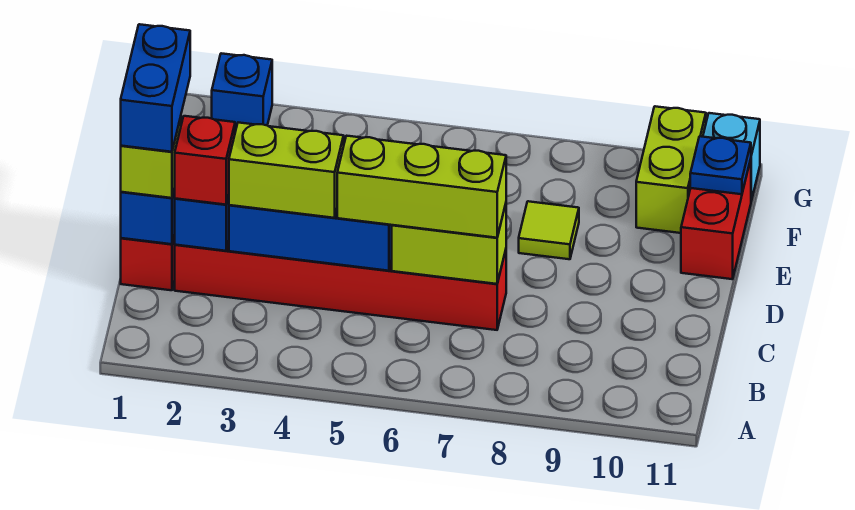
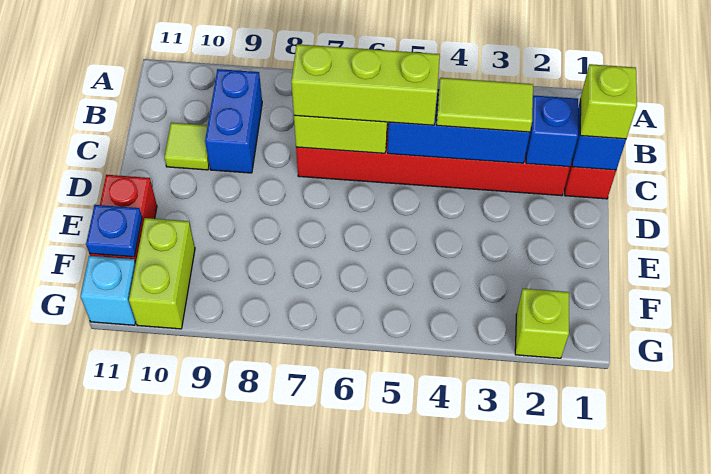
blue 1x2 brick [121,24,190,152] -> blue 1x2 brick moved to [205,69,262,173]
red 1x1 brick [174,116,235,205] -> none
lime 1x2 brick [229,123,344,218] -> lime 1x2 tile [437,78,533,132]
lime 1x1 tile [519,201,579,259] -> lime 1x1 tile moved to [164,123,209,170]
blue 1x1 brick [212,53,272,132] -> lime 1x1 brick [515,289,569,358]

